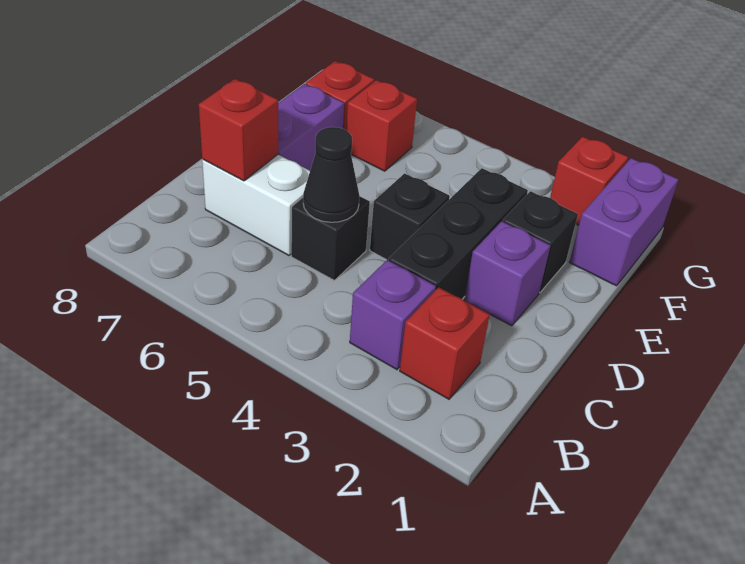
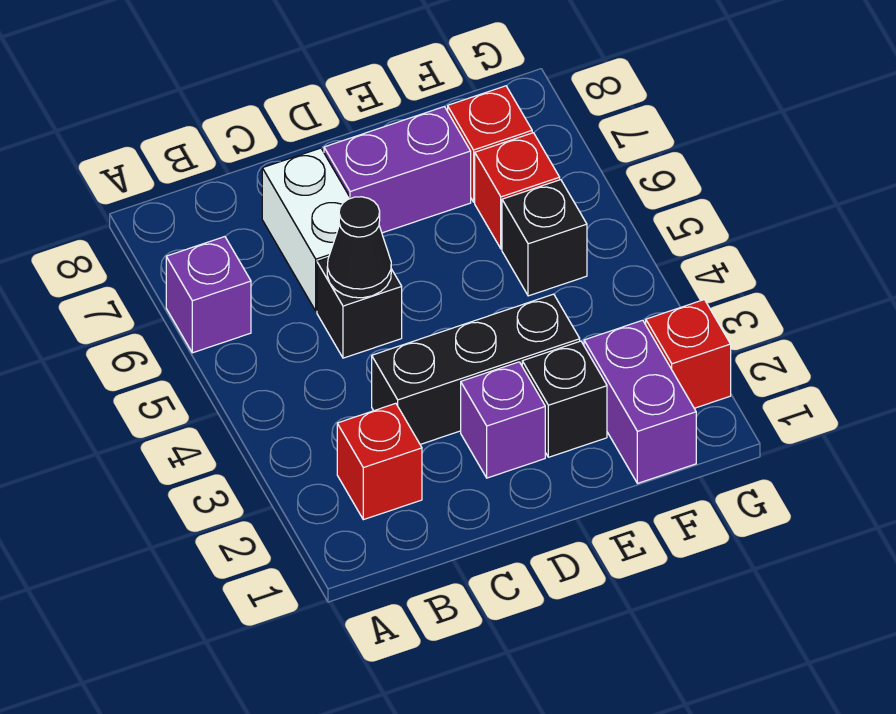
purple 1x1 brick [350,260,436,369] -> purple 1x1 brick moved to [166,237,251,353]
red 1x1 brick [199,79,278,181] -> none
black 1x1 brick [370,173,450,260] -> black 1x1 brick moved to [502,180,587,296]
purple 1x2 brick [569,158,678,286] -> purple 1x2 brick turned to [584,320,696,483]

